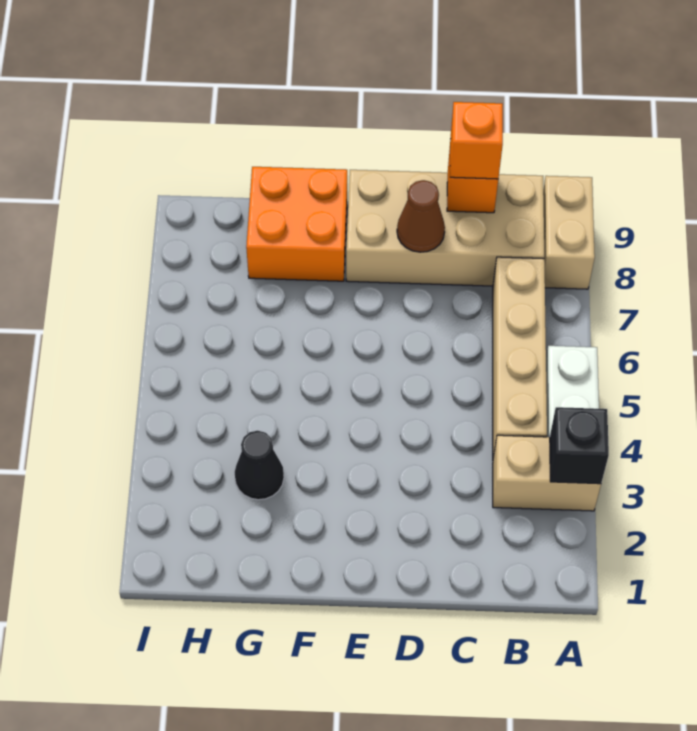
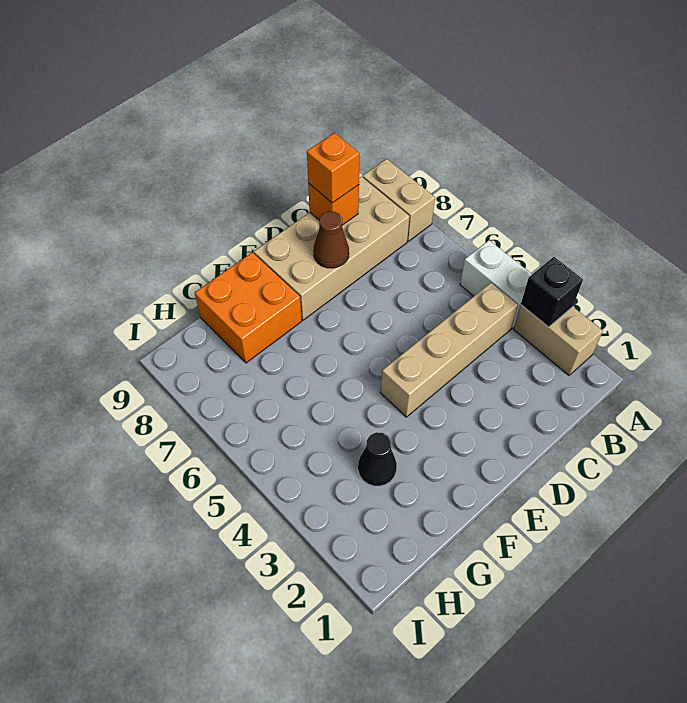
tan 1x2 brick [493,435,601,511] -> tan 1x2 brick turned to [514,305,603,375]
tan 1x4 brick [493,257,547,458] -> tan 1x4 brick turned to [381,283,518,417]

